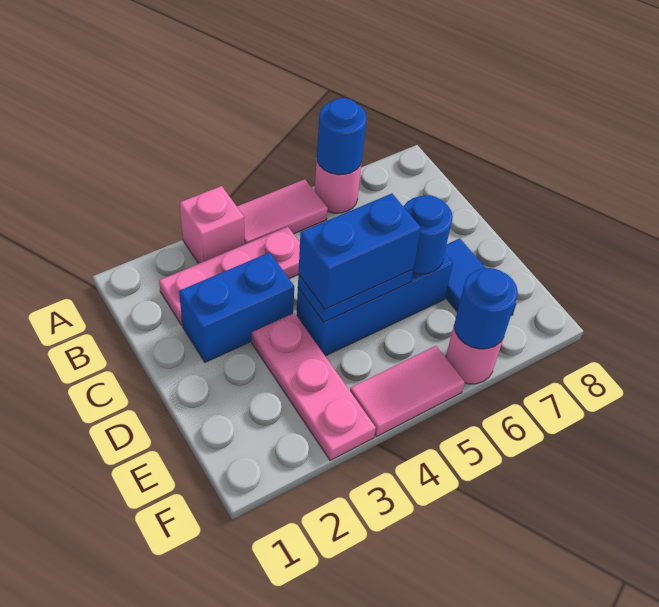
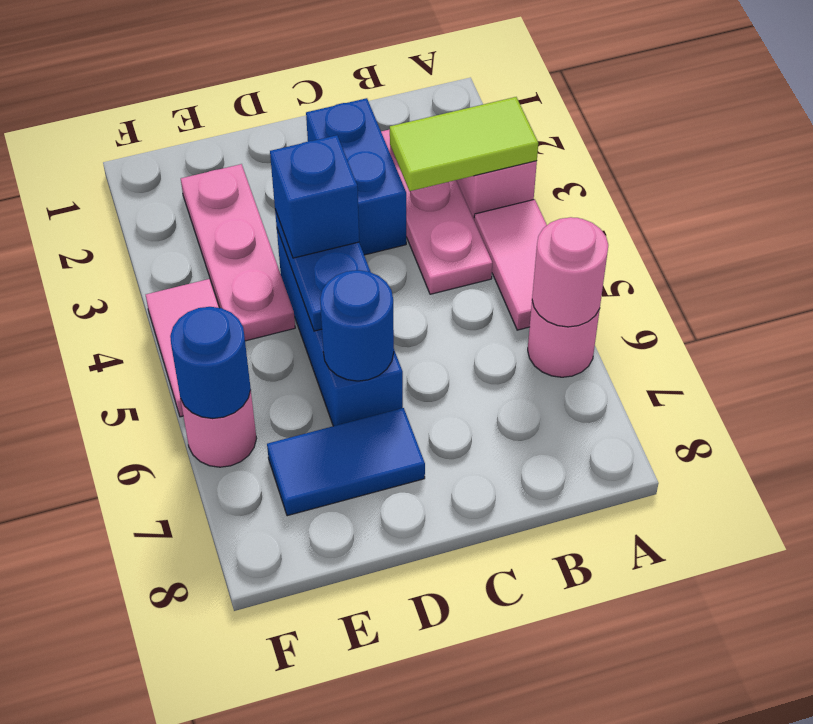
none -> lime 1x2 tile [390,97,538,191]
blue 1x1 round brick [317,98,367,175] -> pink 1x1 round brick [532,217,608,327]
pink 1x3 plate [252,313,376,461] -> pink 1x3 plate turned to [181,164,295,341]
blue 1x2 brick [298,194,421,309] -> blue 1x1 brick [270,135,359,258]

